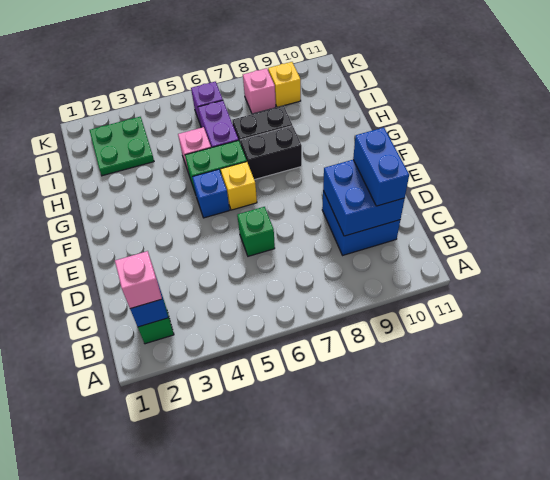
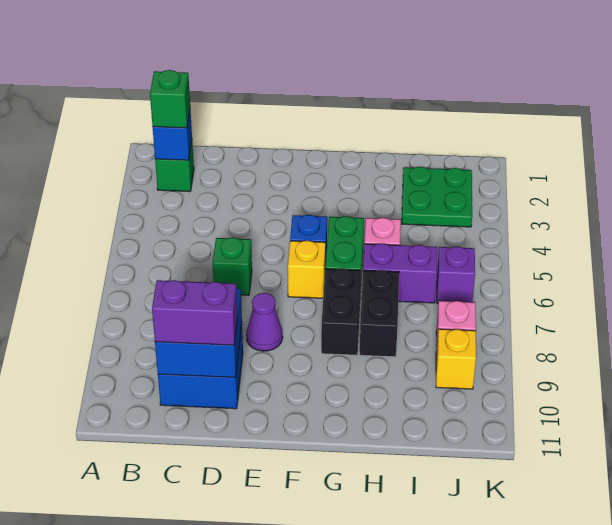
pink 1x1 brick [115,251,162,309] -> green 1x1 brick [150,70,190,128]
blue 1x2 brick [353,128,409,206] -> purple 1x2 brick [152,280,237,345]
none -> purple 1x1 cone [246,293,283,351]

